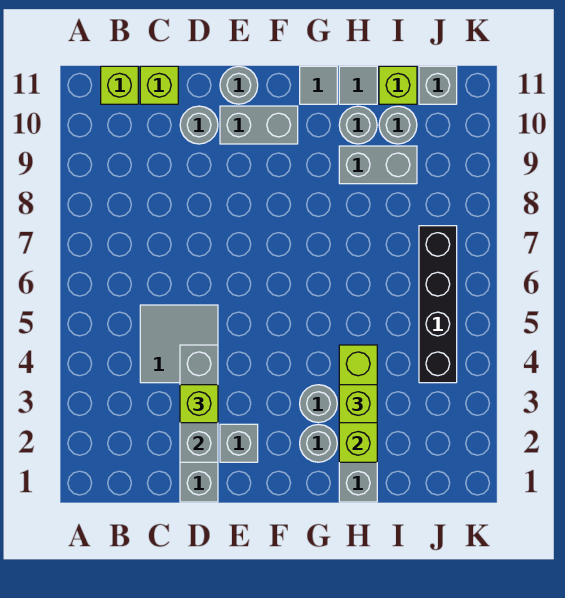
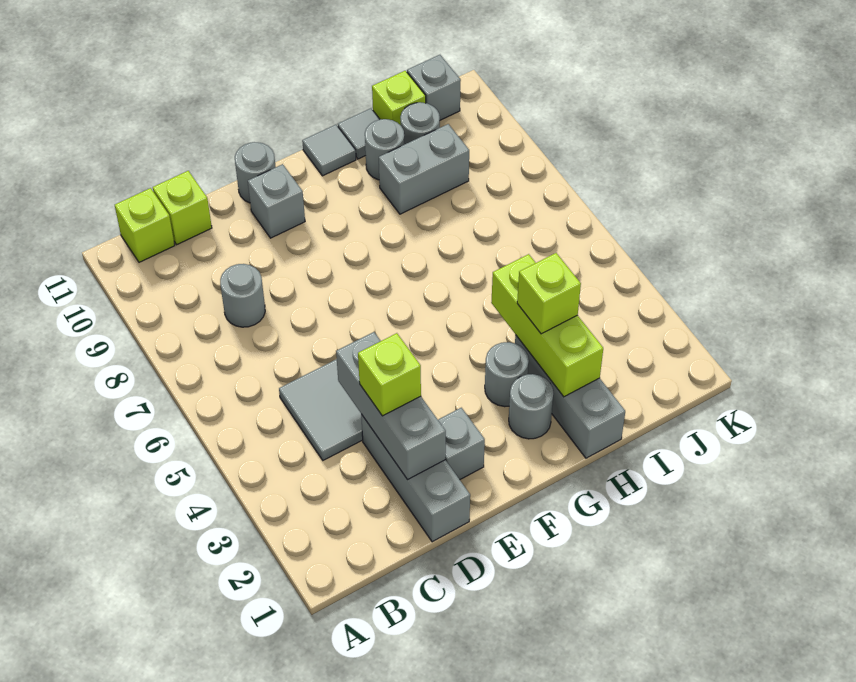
grey 1x1 round brick [180,106,218,144] -> grey 1x1 round brick moved to [220,264,265,327]
grey 1x2 brick [220,106,298,144] -> grey 1x1 brick [248,164,305,238]
black 1x4 brick [419,226,457,383] -> none

